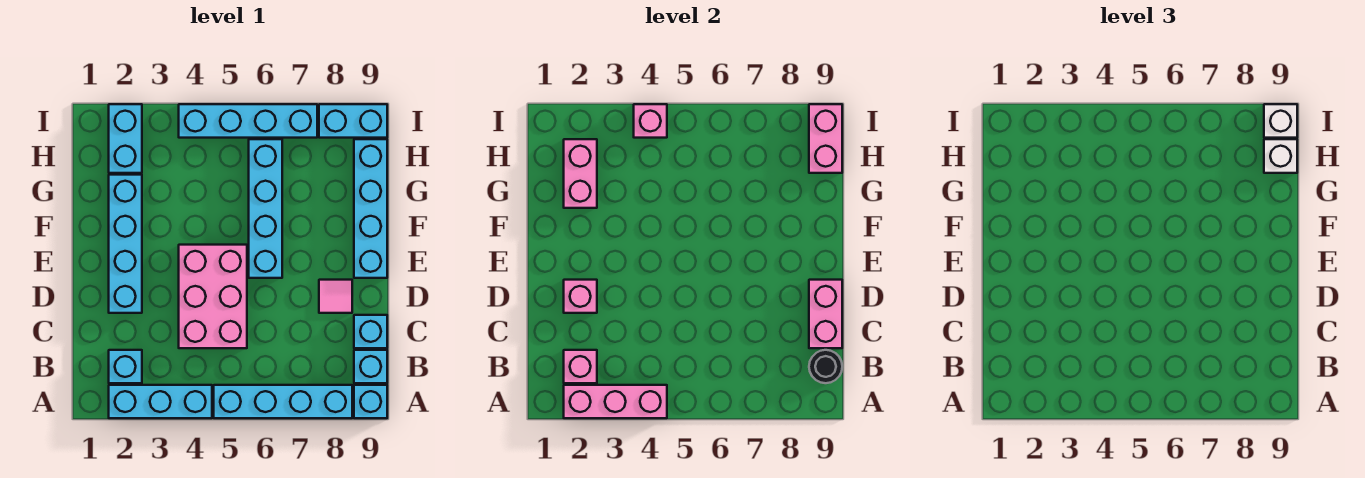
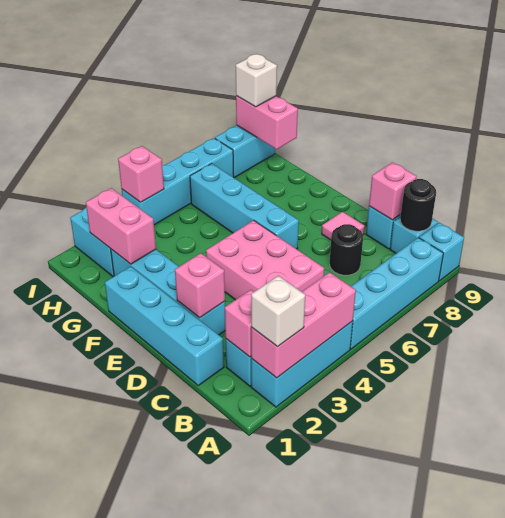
none -> black 1x1 round brick [330,224,363,275]
pink 1x2 brick [809,280,842,348] -> pink 1x1 brick [369,162,417,220]
cyan 1x4 brick [354,139,387,278] -> cyan 1x4 brick moved to [105,266,224,385]
white 1x1 brick [1264,139,1297,173] -> white 1x1 brick moved to [251,276,305,347]

